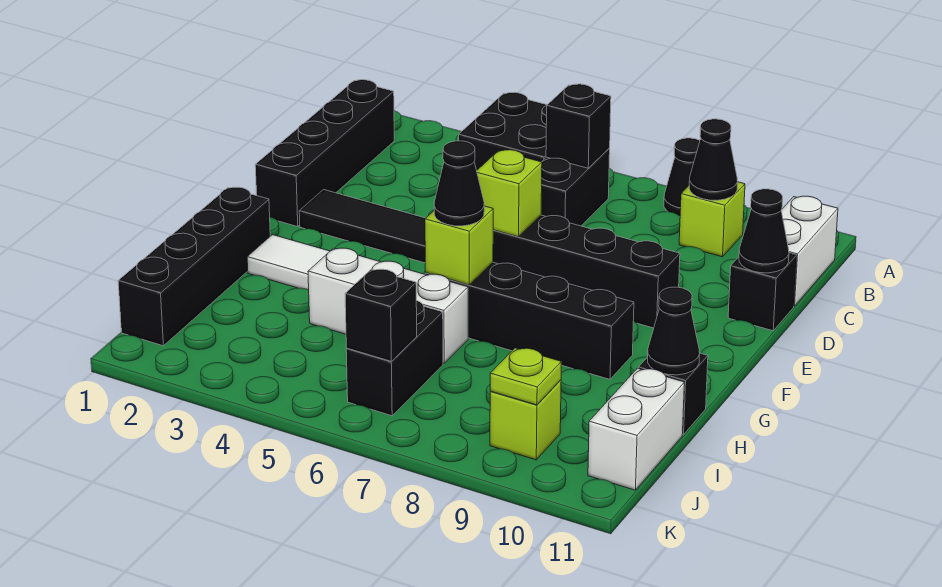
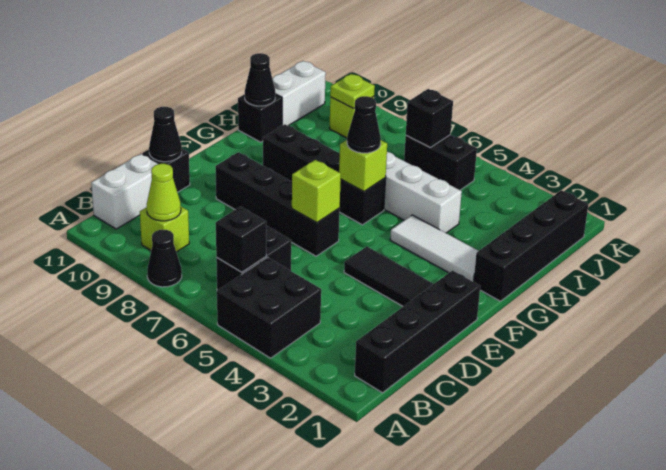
black 1x1 cone [689,119,738,200] -> lime 1x1 cone [147,164,181,221]
black 1x2 brick [346,300,443,416] -> black 1x2 brick turned to [404,135,477,190]

